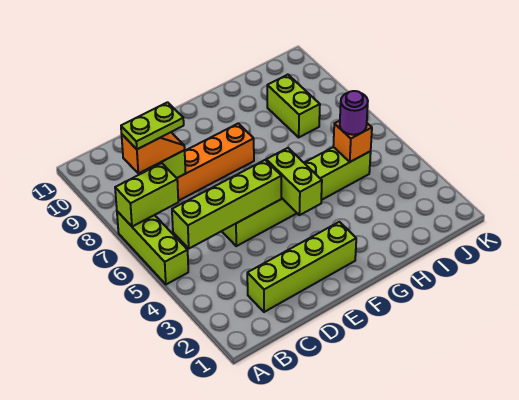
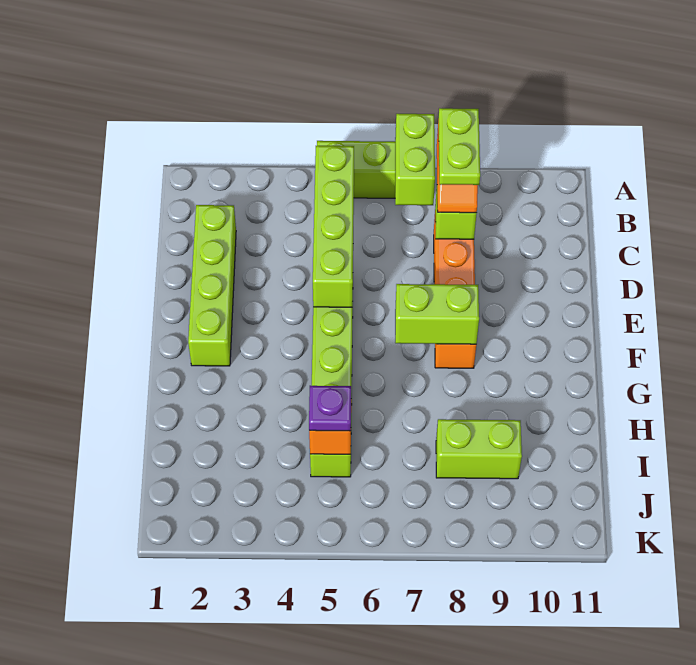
lime 1x2 brick [266,148,322,215] -> lime 1x2 brick moved to [395,284,479,344]
purple 1x1 round brick [340,91,368,135] -> purple 1x1 plate [309,386,351,431]

